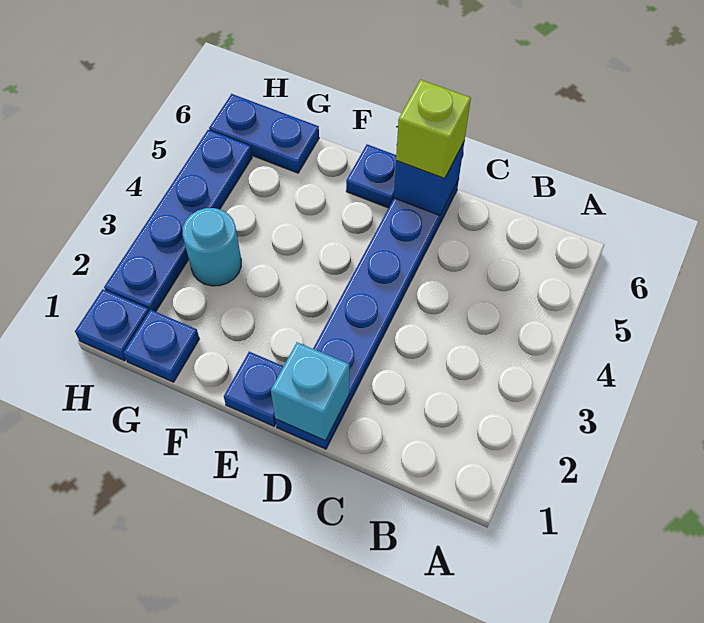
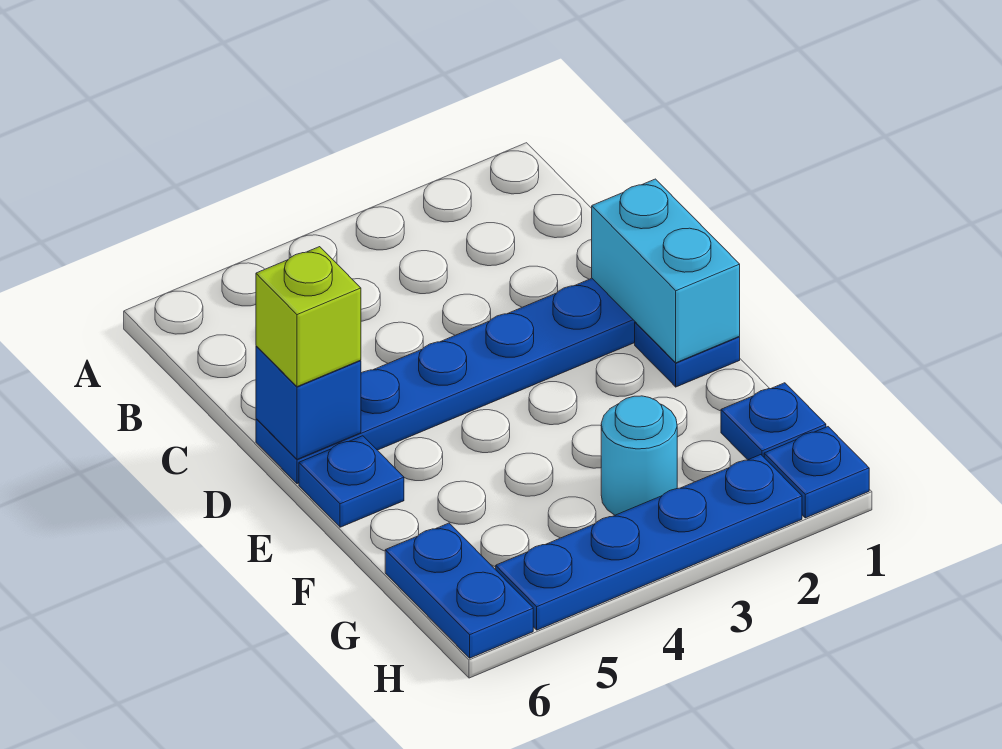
cyan 1x1 brick [271,342,349,441] -> cyan 1x2 brick [592,179,740,363]

